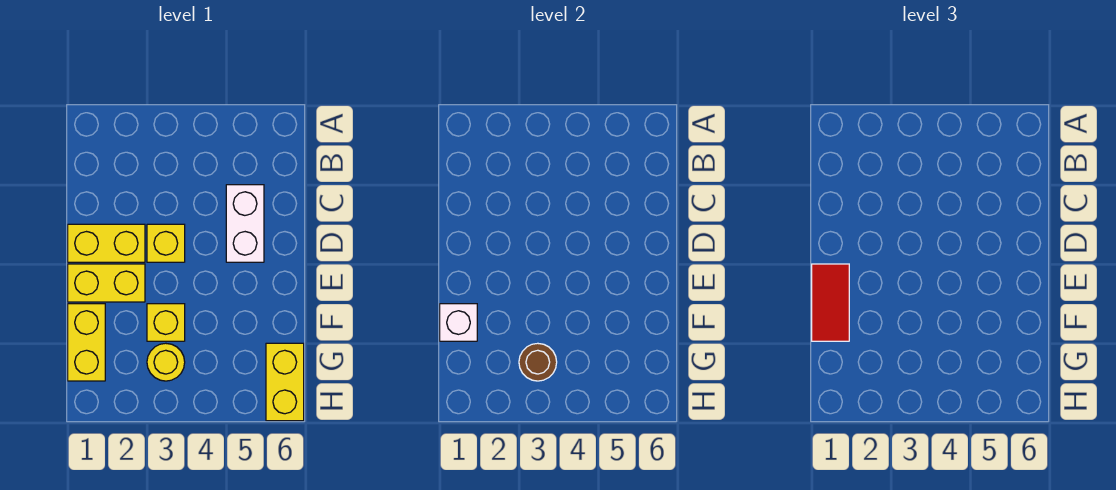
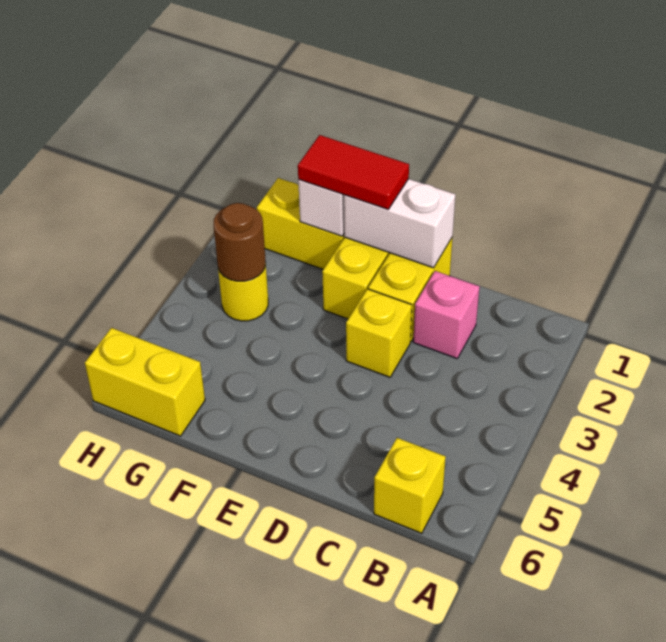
none -> pink 1x1 brick [413,271,480,358]
white 1x2 brick [226,185,264,262] -> white 1x2 brick moved to [344,179,455,268]
yellow 1x1 brick [147,304,185,341] -> yellow 1x1 brick moved to [374,438,446,533]

